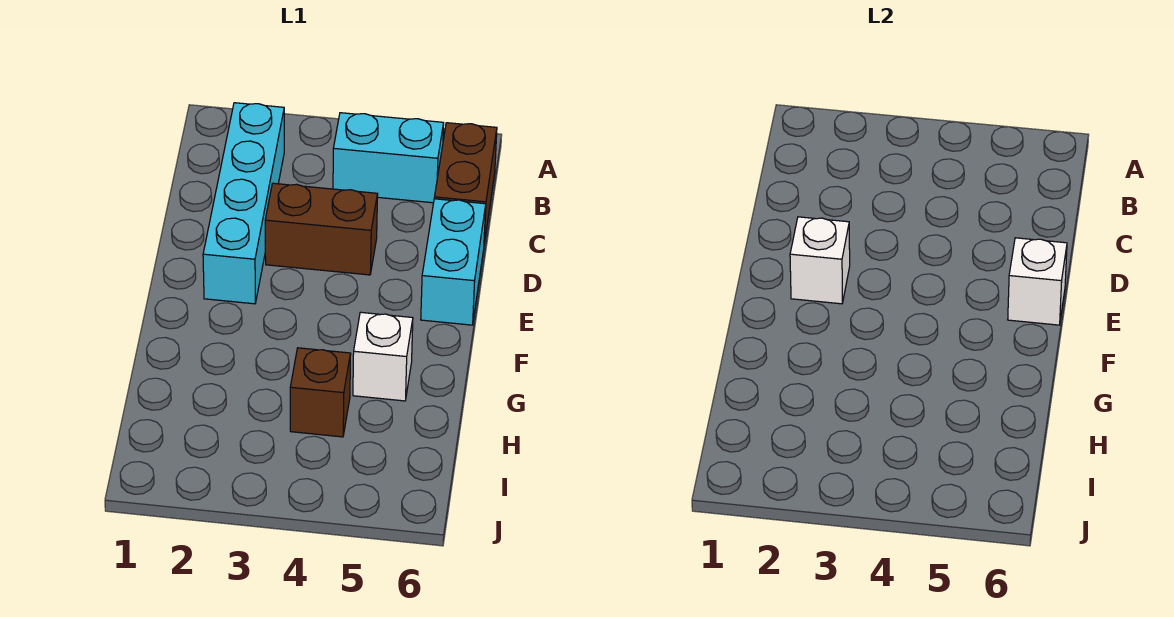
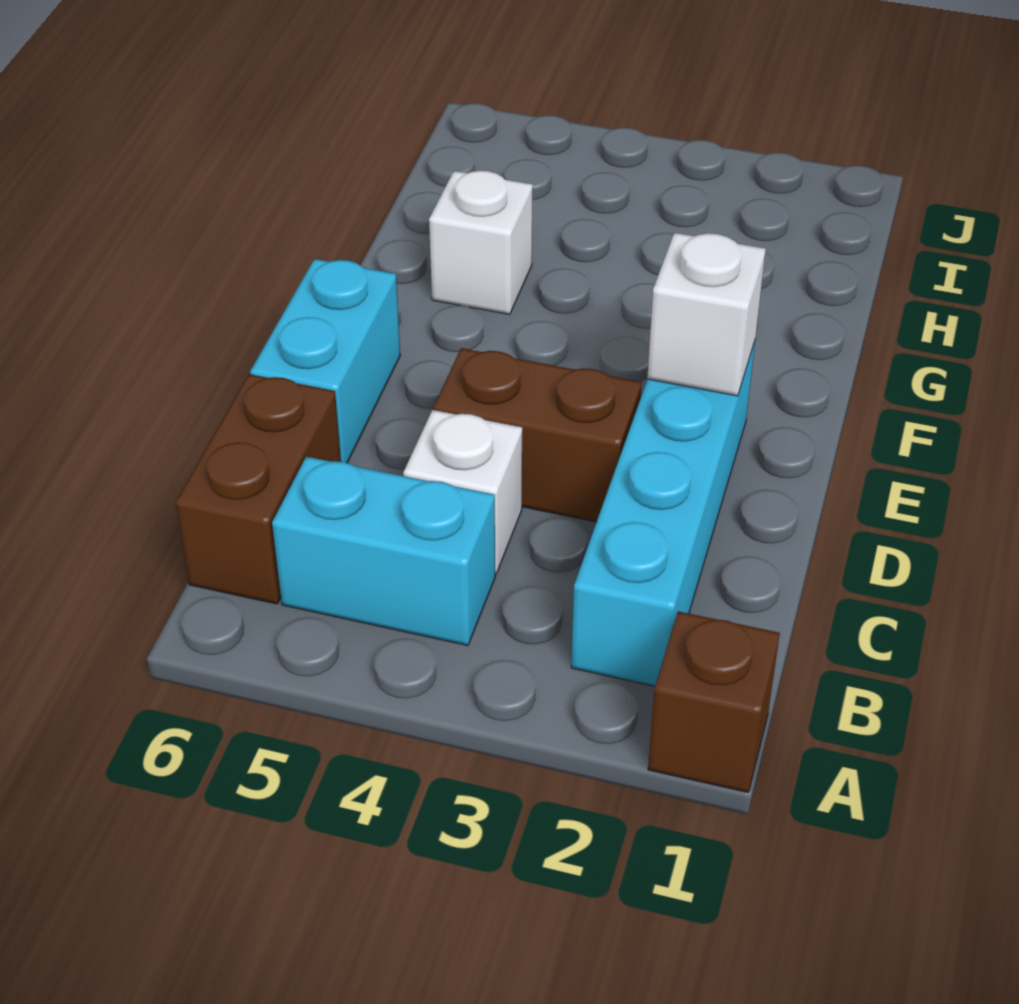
white 1x1 brick [1008,238,1067,325] -> white 1x1 brick moved to [403,410,522,574]
brown 1x1 brick [290,348,351,437] -> brown 1x1 brick moved to [648,611,780,792]

